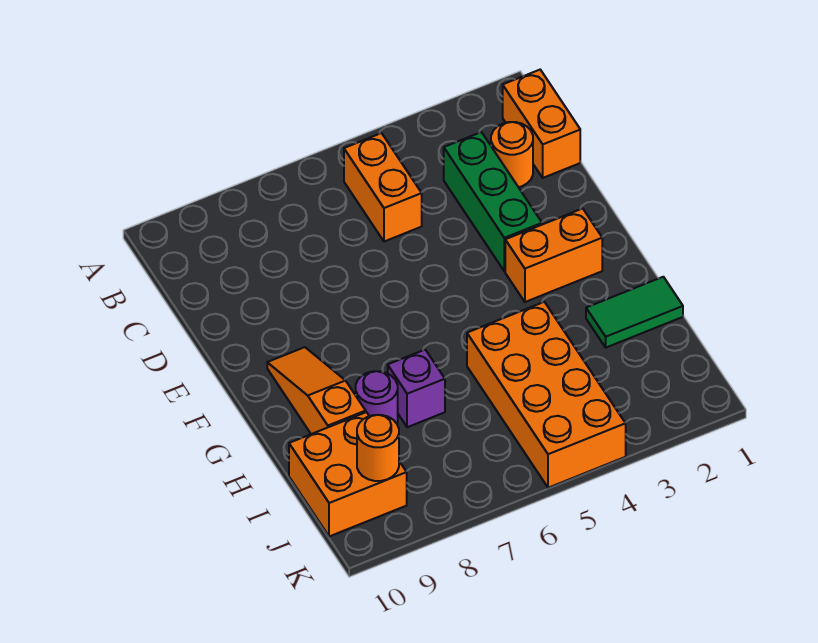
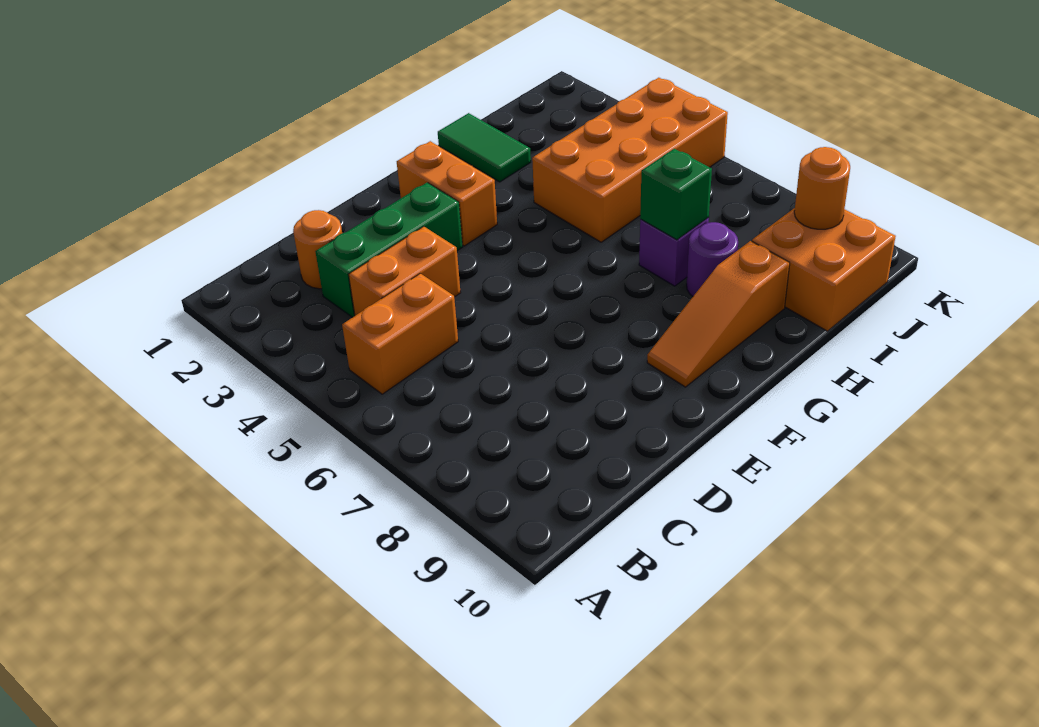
orange 1x2 brick [503,70,580,178] -> orange 1x2 brick moved to [348,226,461,316]
none -> green 1x1 brick [640,149,712,240]

